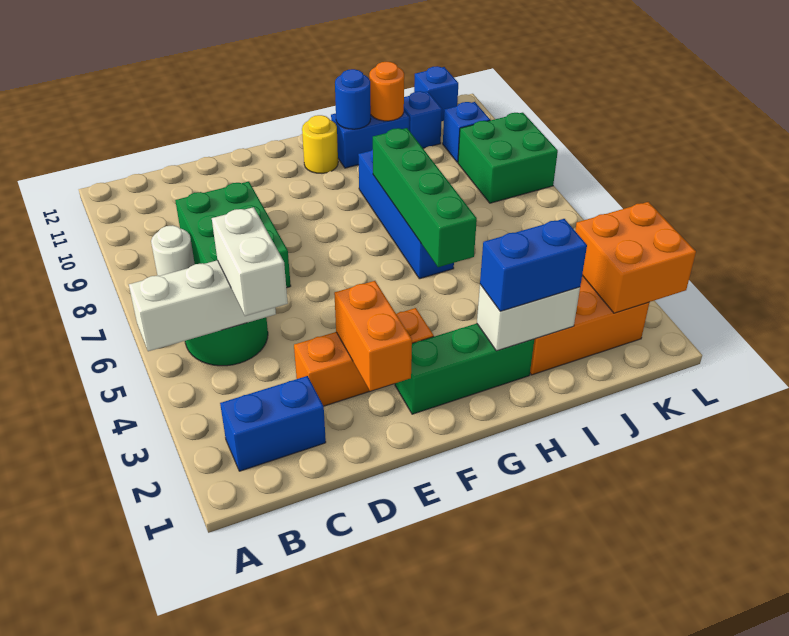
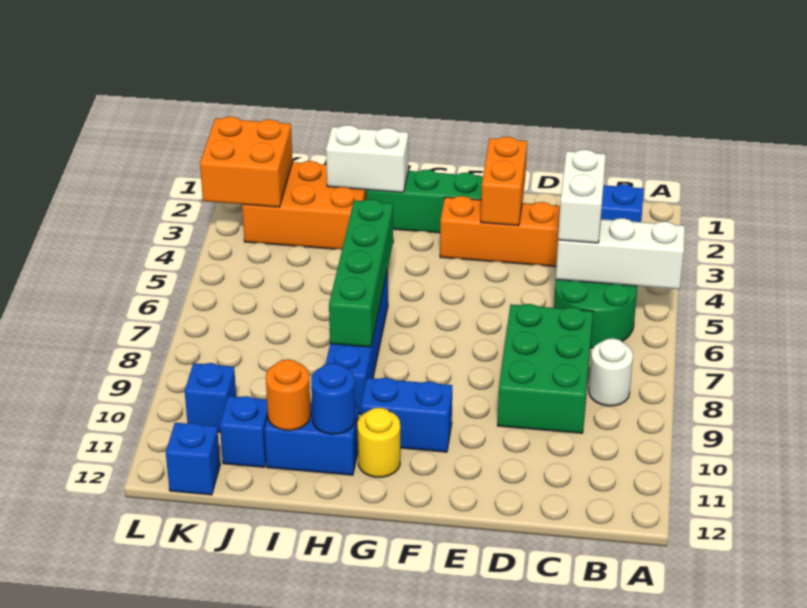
blue 1x2 brick [480,219,587,311] -> blue 1x2 brick moved to [361,378,452,452]
green 2x2 brick [458,113,558,203] -> none

